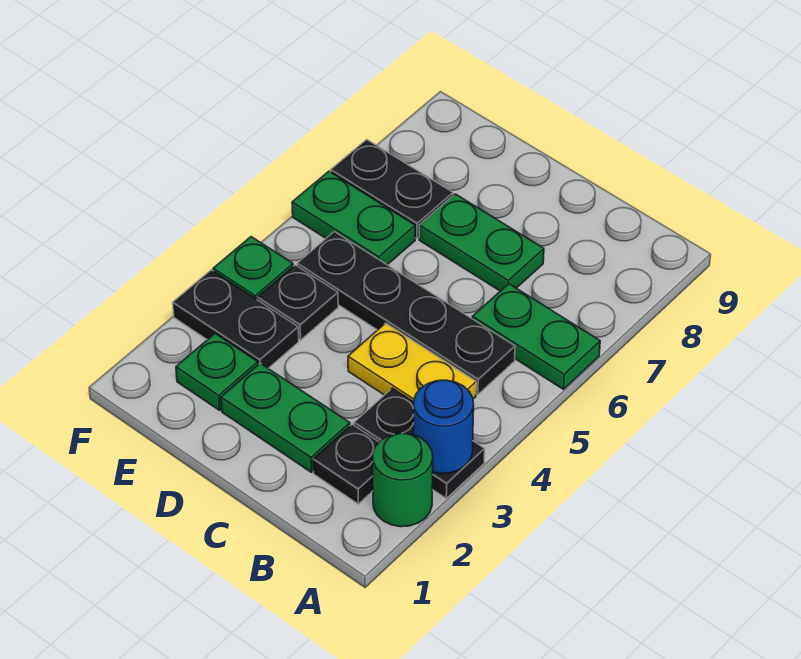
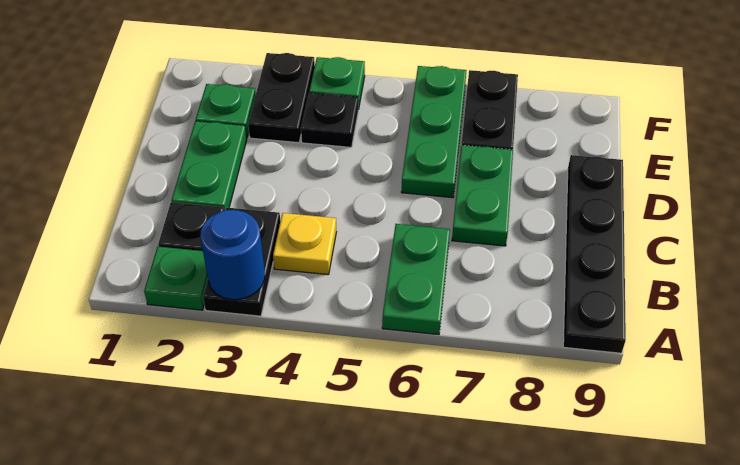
green 1x1 round brick [373,433,433,527] -> green 1x1 plate [144,246,208,310]
yellow 1x2 plate [348,323,476,402] -> yellow 1x1 plate [273,213,336,275]
black 1x4 plate [297,232,515,395] -> black 1x4 plate moved to [563,155,626,353]
green 1x2 plate [292,171,415,265] -> green 1x3 plate [402,66,467,198]

